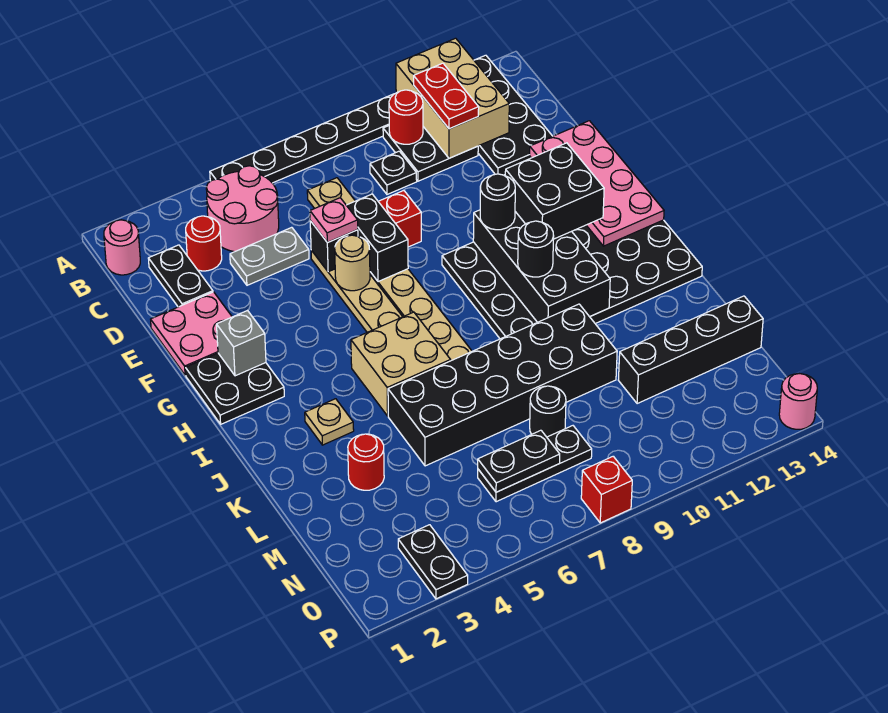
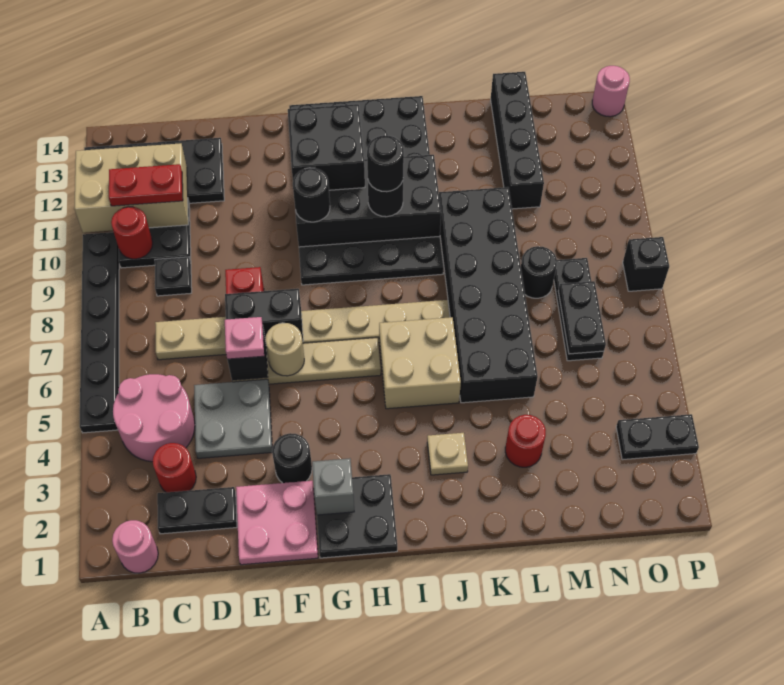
grey 1x2 plate [230,227,309,285] -> grey 2x2 plate [194,379,272,458]
pink 2x4 plate [530,121,664,246] -> none
none -> black 1x1 round brick [272,433,312,483]
none -> black 1x1 round brick [367,135,404,192]
red 1x1 brick [581,456,632,523] -> black 1x1 brick [623,237,669,291]

